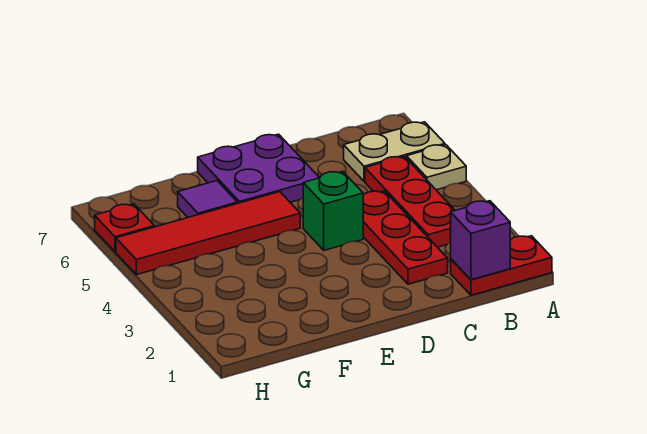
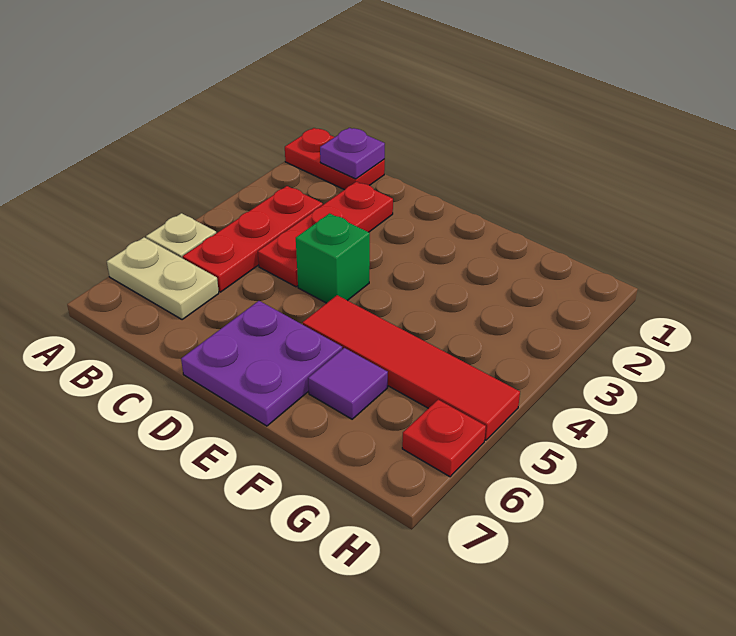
purple 1x1 brick [451,201,510,280] -> purple 1x1 plate [320,128,385,179]

